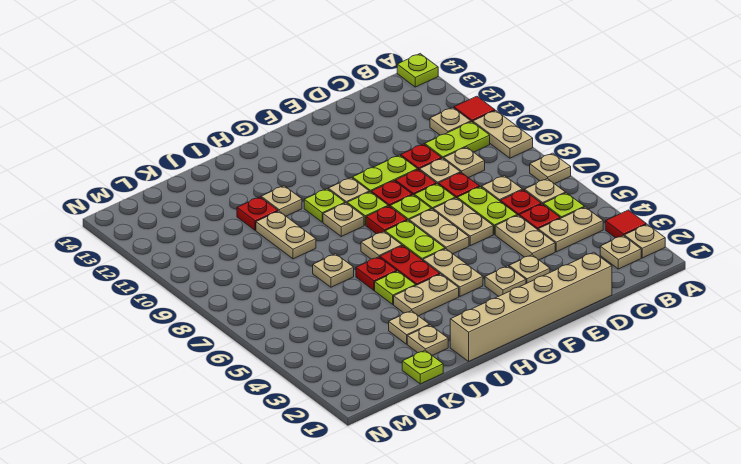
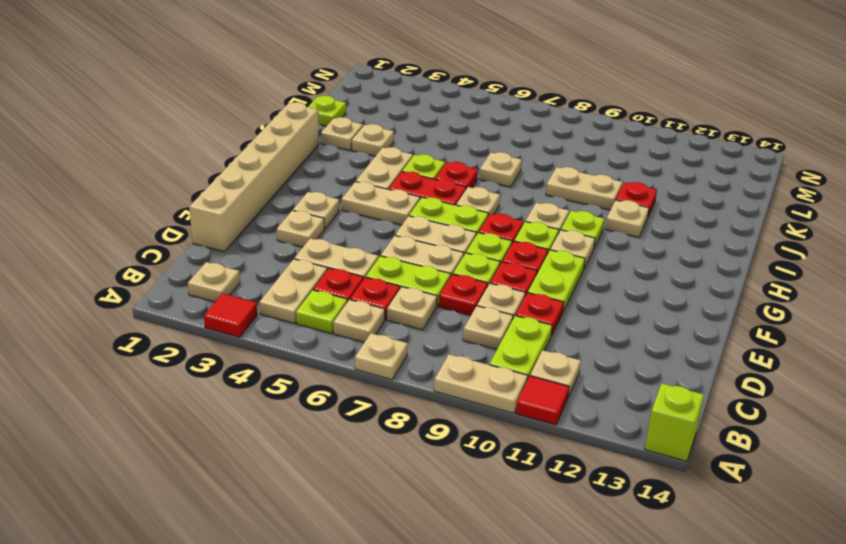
tan 1x1 plate [624,224,665,258] -> none
lime 1x1 plate [397,54,438,87] -> lime 1x1 brick [645,384,704,461]

